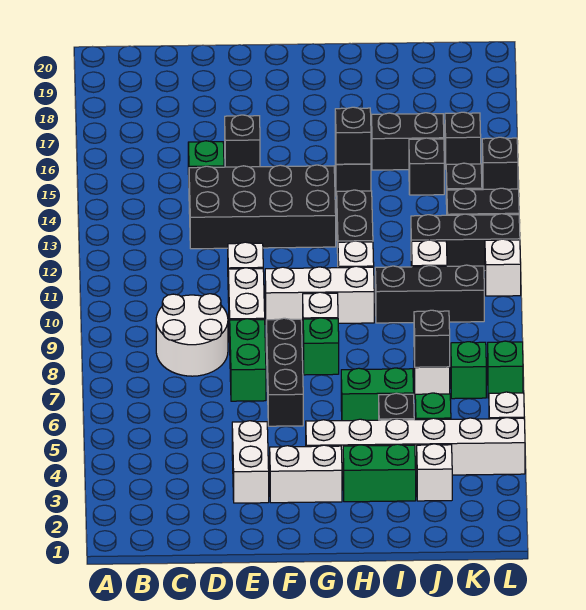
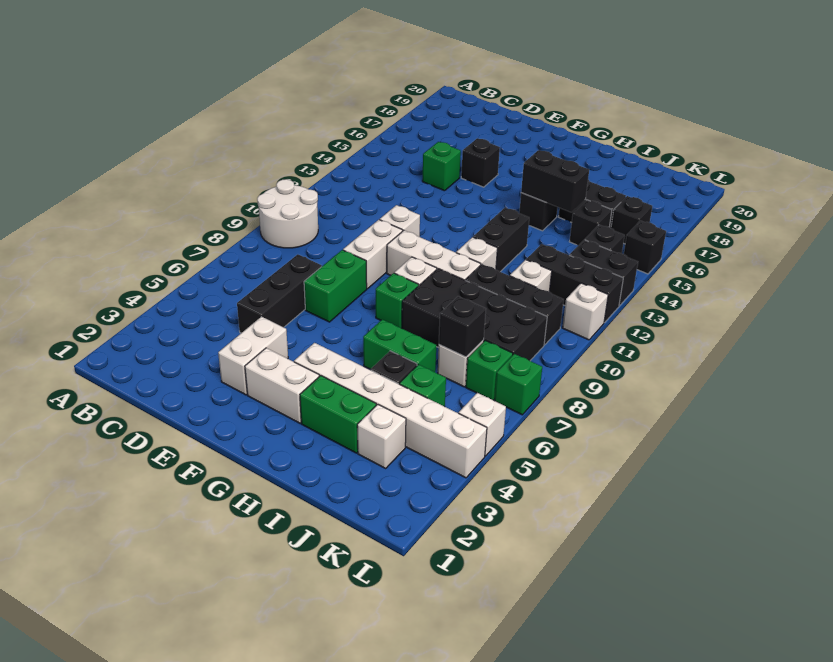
white 2x2 round brick [156,294,228,376] -> white 2x2 round brick moved to [257,179,318,248]
black 2x4 brick [189,165,336,249] -> black 2x4 brick moved to [402,269,547,361]
black 1x3 brick [266,318,303,426] -> black 1x3 brick moved to [237,254,322,333]
black 1x1 brick [335,107,371,164] -> black 1x2 brick [521,150,589,212]

